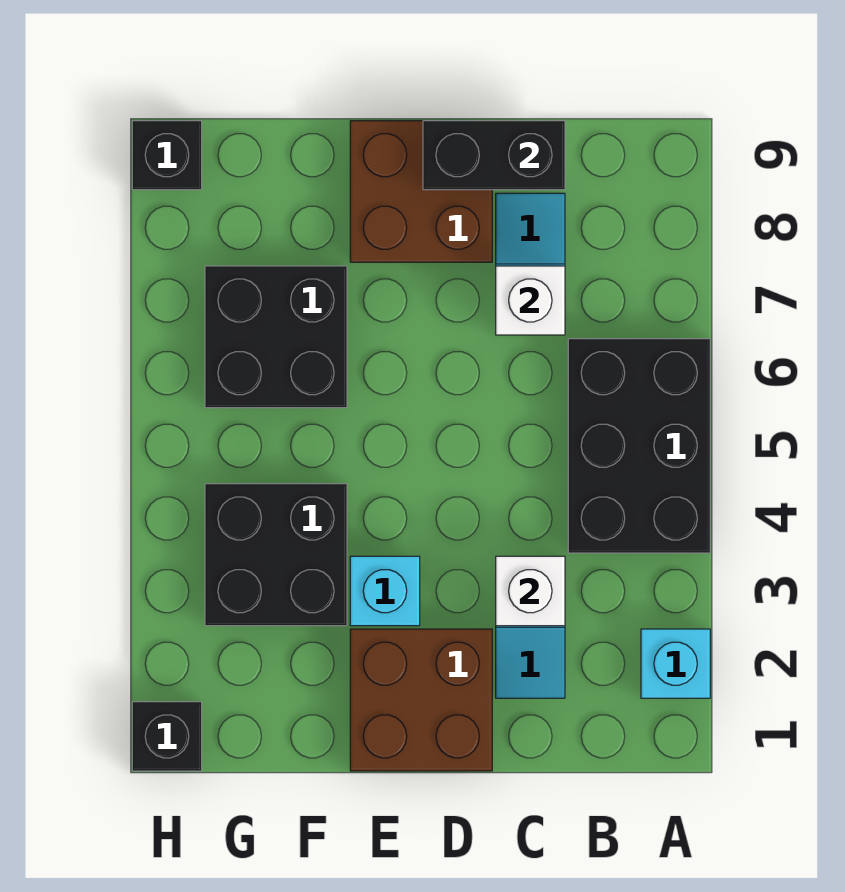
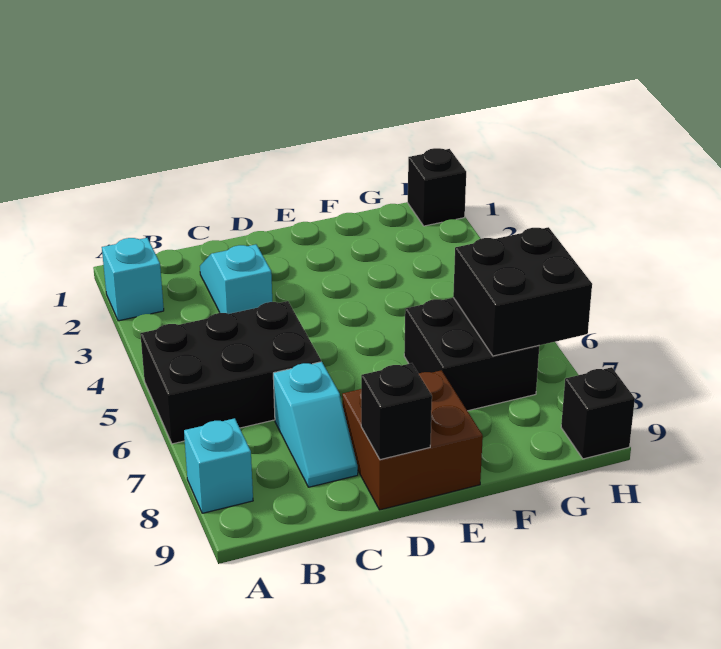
black 2x3 brick [568,339,710,553] -> black 2x3 brick turned to [140,301,321,444]
white 1x1 brick [496,556,565,626] -> none
white 1x1 brick [496,266,565,335] -> none
black 1x2 brick [423,121,565,190] -> black 1x1 brick [361,363,432,460]
brown 2x2 brick [350,629,492,771] -> none
cyan 1x1 brick [350,556,420,626] -> cyan 1x1 brick moved to [184,418,253,513]
black 2x2 brick [205,484,347,626] -> black 2x2 brick moved to [453,227,592,356]

